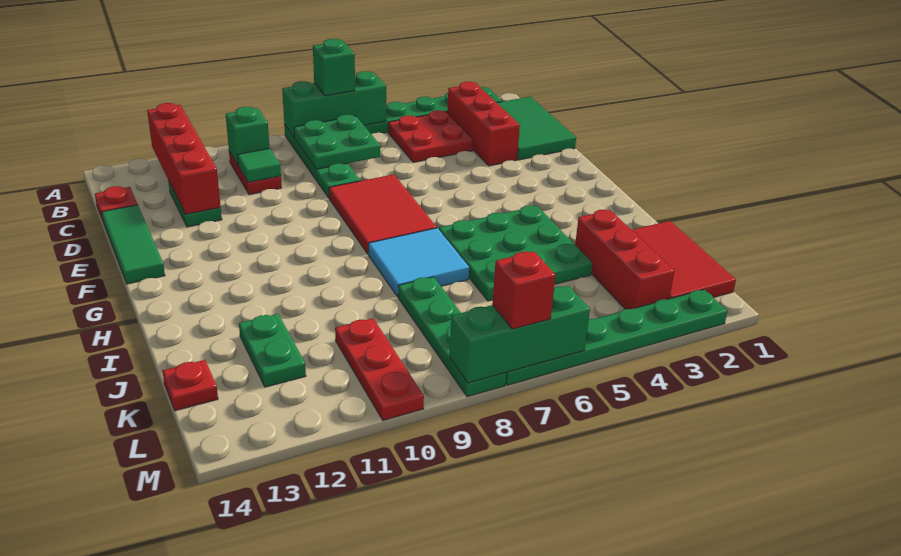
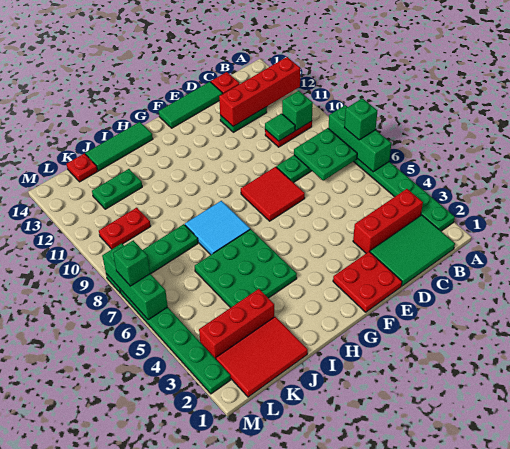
red 2x2 plate [388,110,473,162] -> red 2x2 plate moved to [333,252,402,312]
red 2x3 tile [329,174,437,254] -> red 2x2 tile [241,167,305,221]
none -> green 1x3 tile [86,122,153,171]
red 1x3 plate [335,318,424,421] -> red 1x2 plate [99,208,151,249]
red 1x1 brick [492,252,556,329] -> green 1x1 brick [113,240,150,286]

